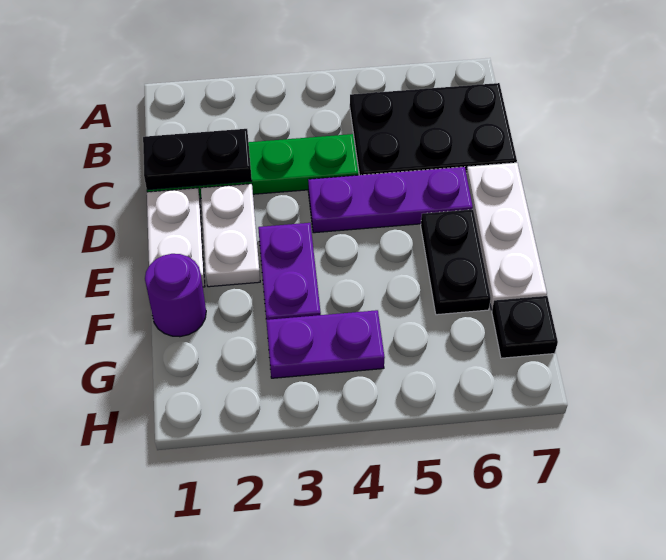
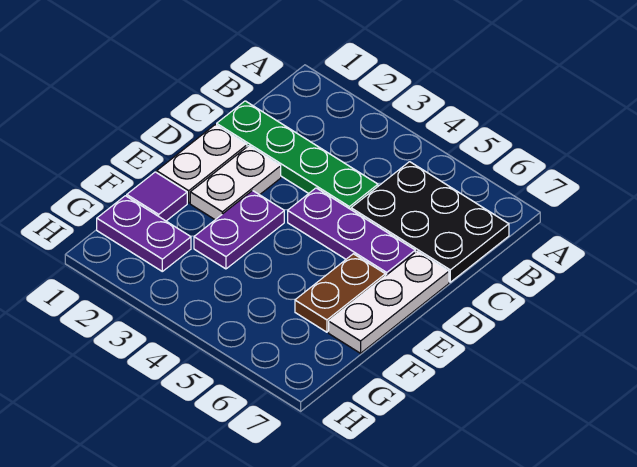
black 1x2 plate [143,129,252,190] -> none
black 1x2 plate [421,209,491,315] -> brown 1x2 plate [295,254,385,332]
purple 1x1 round brick [145,254,206,337] -> purple 1x1 tile [127,172,187,221]
purple 1x2 plate [266,310,385,378] -> purple 1x2 plate moved to [97,196,191,271]
black 1x1 plate [492,296,558,358] -> none

